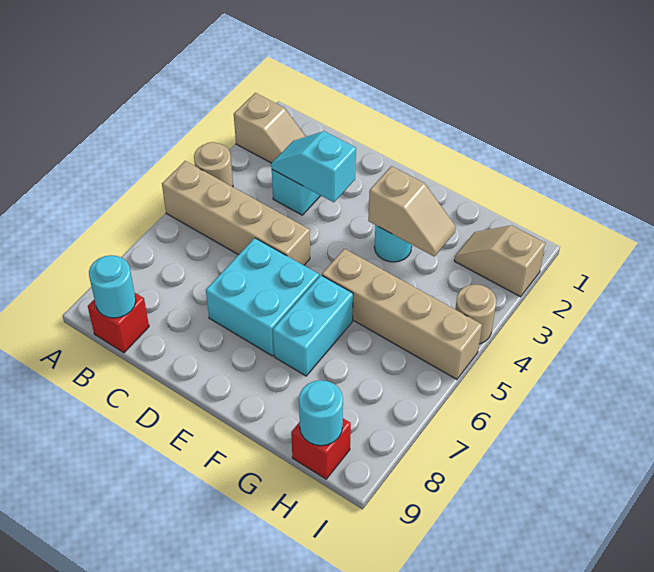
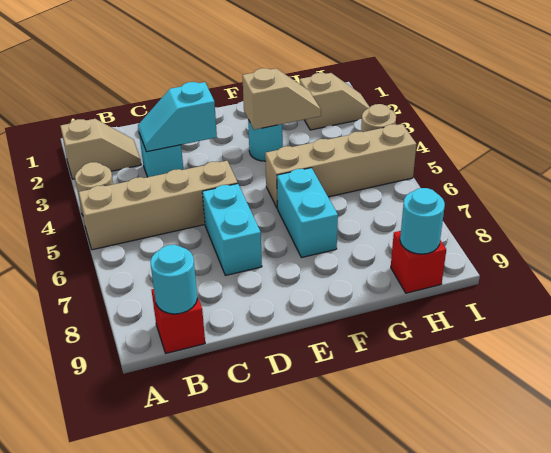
cyan 2x2 brick [206,238,319,356] -> cyan 1x2 brick [202,184,262,275]
tan 1x2 slope [454,225,545,297] -> tan 1x2 slope turned to [300,73,370,130]

